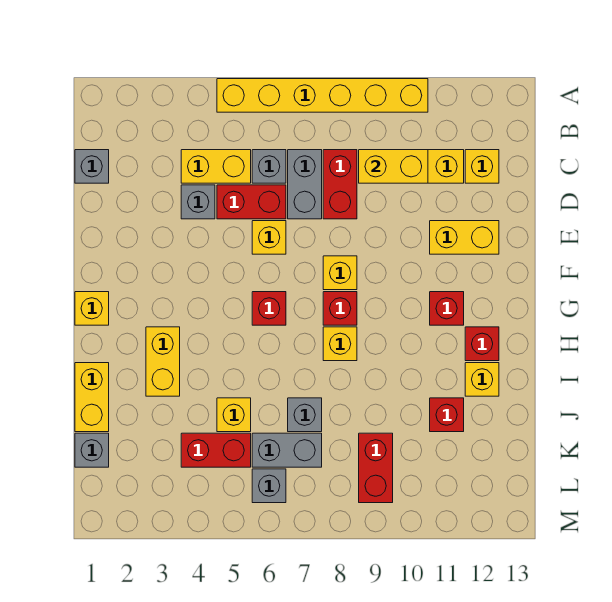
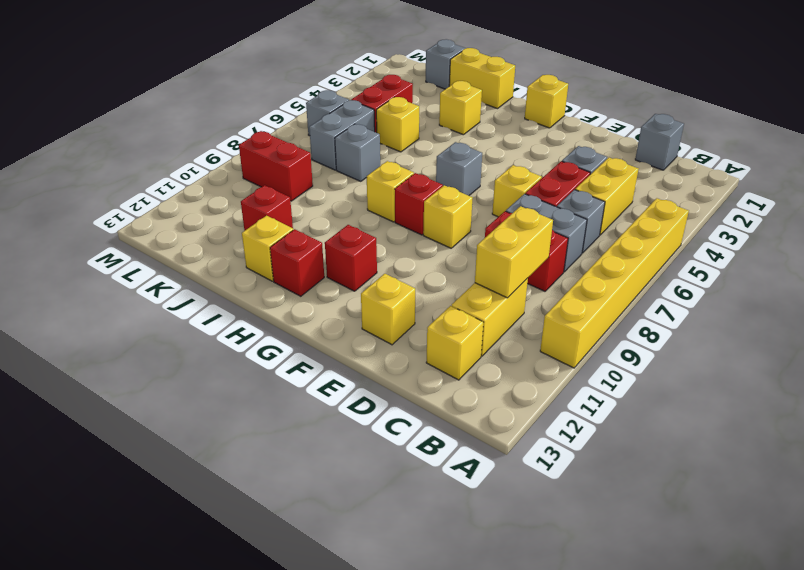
yellow 1x2 brick [430,221,499,254] -> yellow 1x1 brick [361,274,415,345]
red 1x1 brick [252,292,286,325] -> grey 1x1 brick [436,142,482,196]
yellow 1x2 brick [146,327,180,396] -> yellow 1x1 brick [439,81,482,135]

